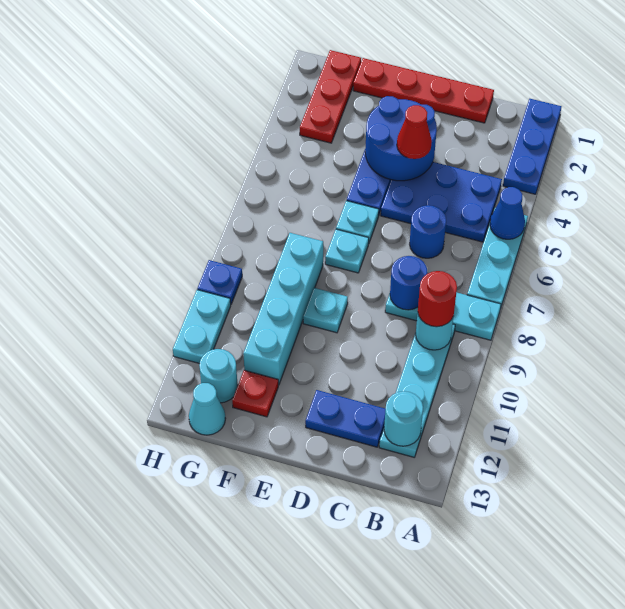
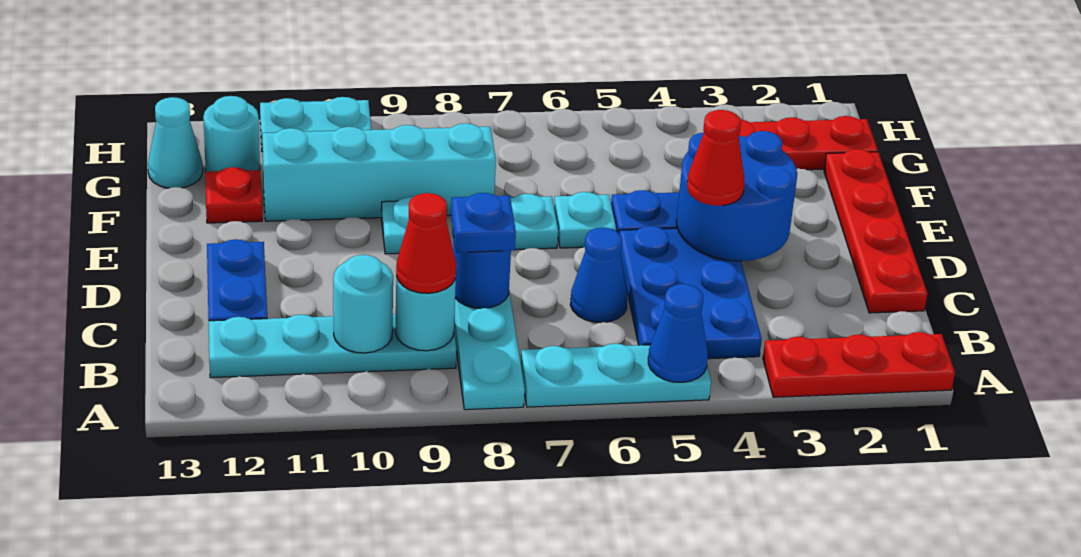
blue 1x3 plate [503,99,562,194] -> red 1x3 plate [763,332,955,397]
red 1x1 round brick [418,271,457,327] -> red 1x1 cone [396,193,456,293]
cyan 1x1 round brick [384,391,423,446] -> cyan 1x1 round brick moved to [333,255,393,353]
blue 1x1 round brick [410,205,446,258] -> blue 1x1 cone [570,228,628,323]
blue 1x1 plate [197,260,242,304] -> blue 1x1 plate moved to [451,193,516,253]

